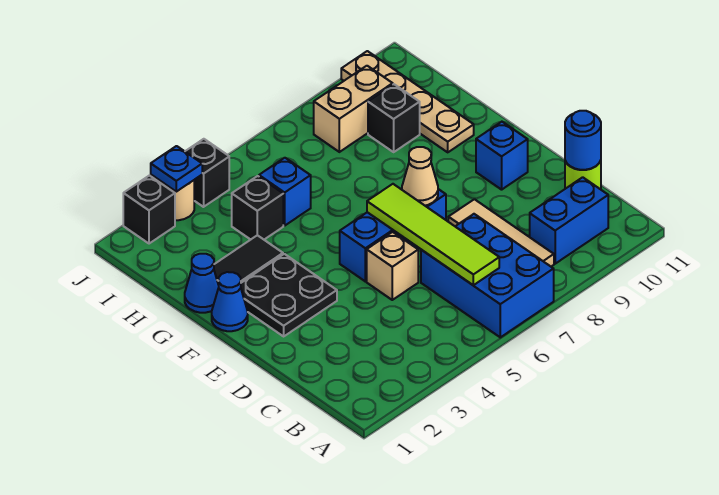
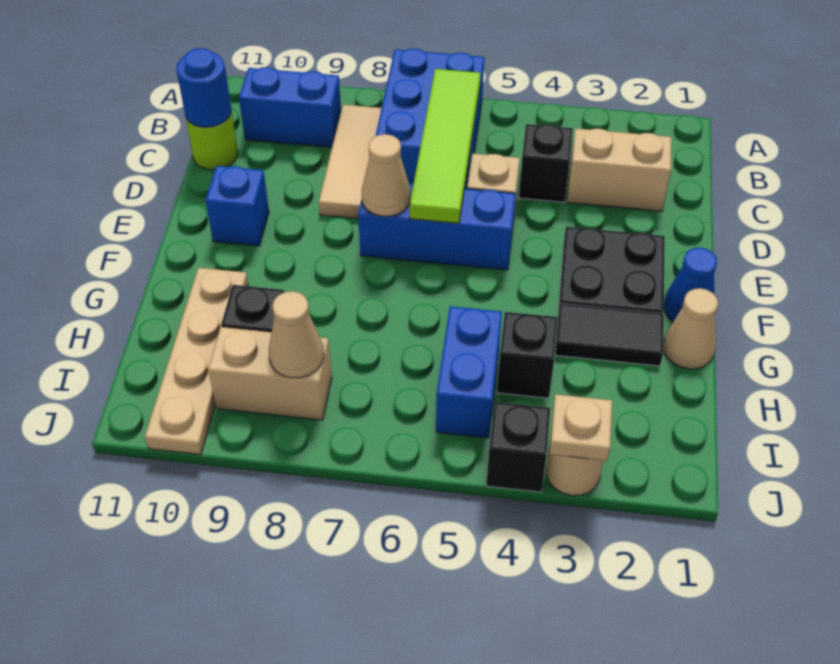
none -> tan 1x2 brick [567,128,672,211]
blue 1x1 cone [185,254,219,313] -> tan 1x1 cone [663,288,718,369]
blue 1x1 brick [259,158,311,226] -> blue 1x2 brick [436,306,502,438]
none -> tan 1x1 cone [269,291,324,378]
black 1x1 brick [123,176,175,244] -> black 1x1 brick moved to [519,124,573,202]
blue 1x1 plate [151,146,202,192] -> tan 1x1 plate [550,394,612,461]

